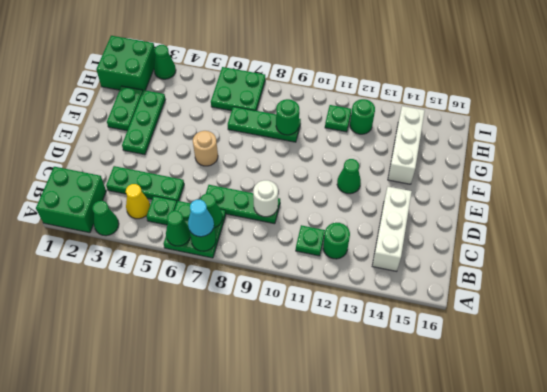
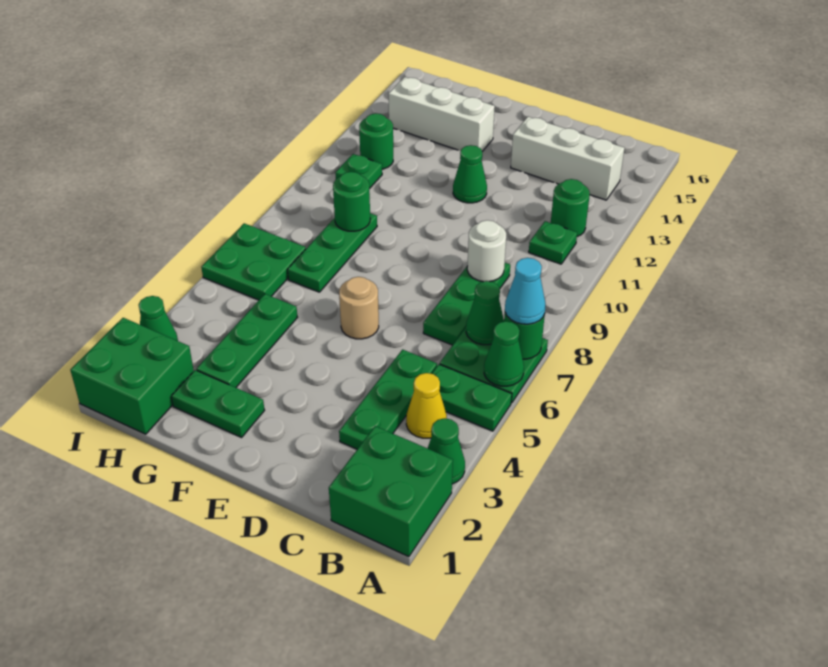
green 1x1 plate [146,196,177,225] -> green 1x2 plate [432,364,512,431]
green 1x3 plate [122,90,165,155] -> green 1x3 plate turned to [196,294,298,388]

